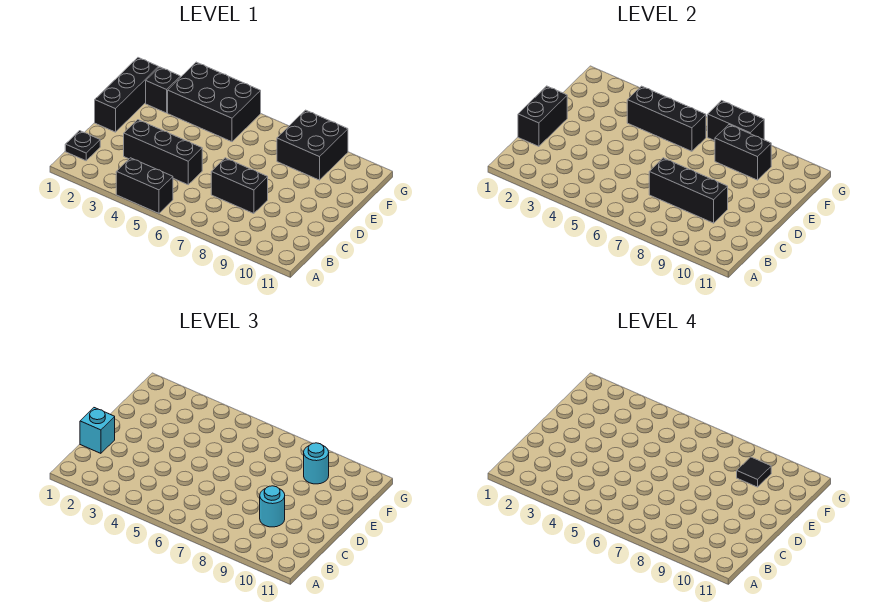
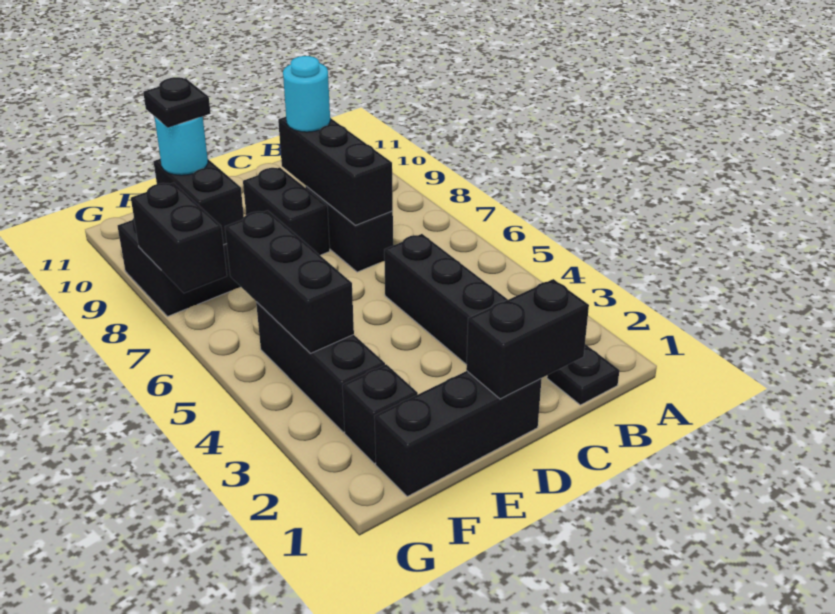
black 1x2 brick [116,158,173,213] -> black 1x2 brick moved to [243,168,330,255]
cyan 1x1 brick [80,408,115,453] -> none
black 2x3 brick [168,62,261,142] -> black 1x3 brick [256,302,385,432]
black 1x1 tile [737,457,771,487] -> black 1x1 plate [143,77,211,128]

